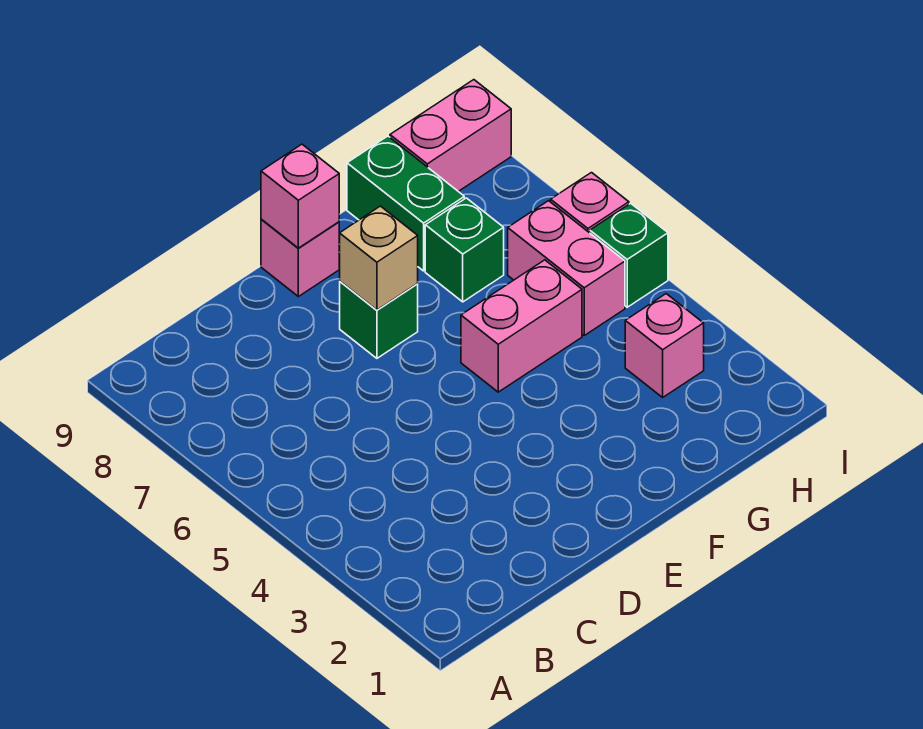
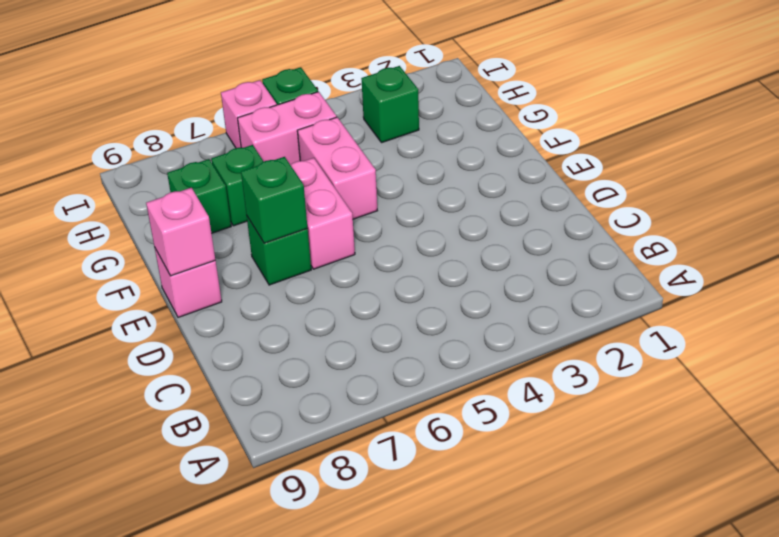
tan 1x1 brick [339,206,418,310] -> green 1x1 brick [241,157,307,243]
green 1x2 brick [347,136,464,271] -> green 1x1 brick [167,159,231,233]
pink 1x1 brick [625,294,704,397] -> green 1x1 brick [361,66,419,143]
pink 1x2 brick [390,80,511,191] -> pink 1x2 brick moved to [291,158,355,269]

